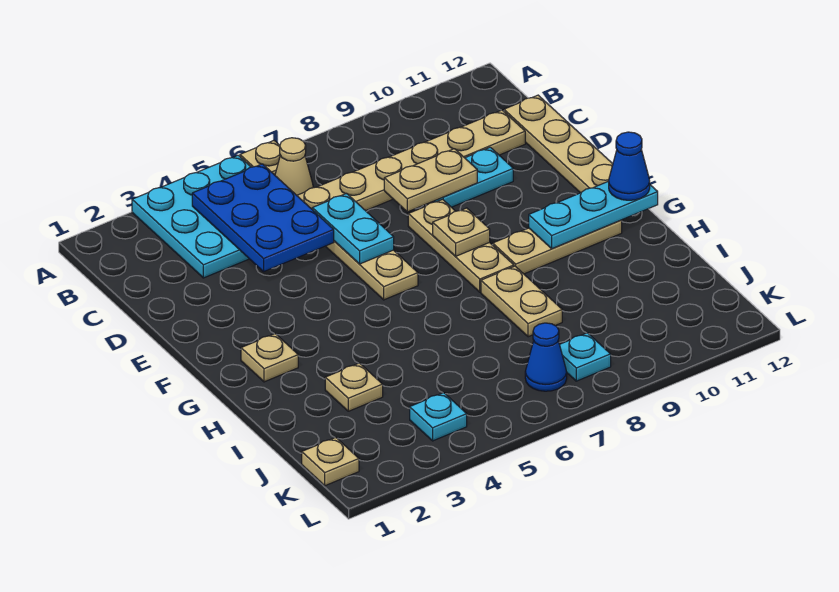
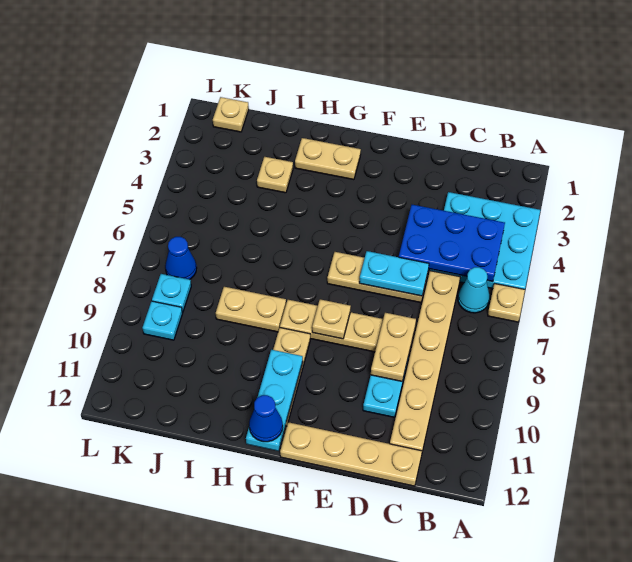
tan 1x1 cone [275,138,313,195] -> cyan 1x1 cone [458,267,489,313]
tan 1x1 plate [241,334,298,382] -> tan 1x2 plate [295,138,361,180]
cyan 1x1 plate [410,393,467,441] -> cyan 1x1 plate moved to [143,301,183,340]

